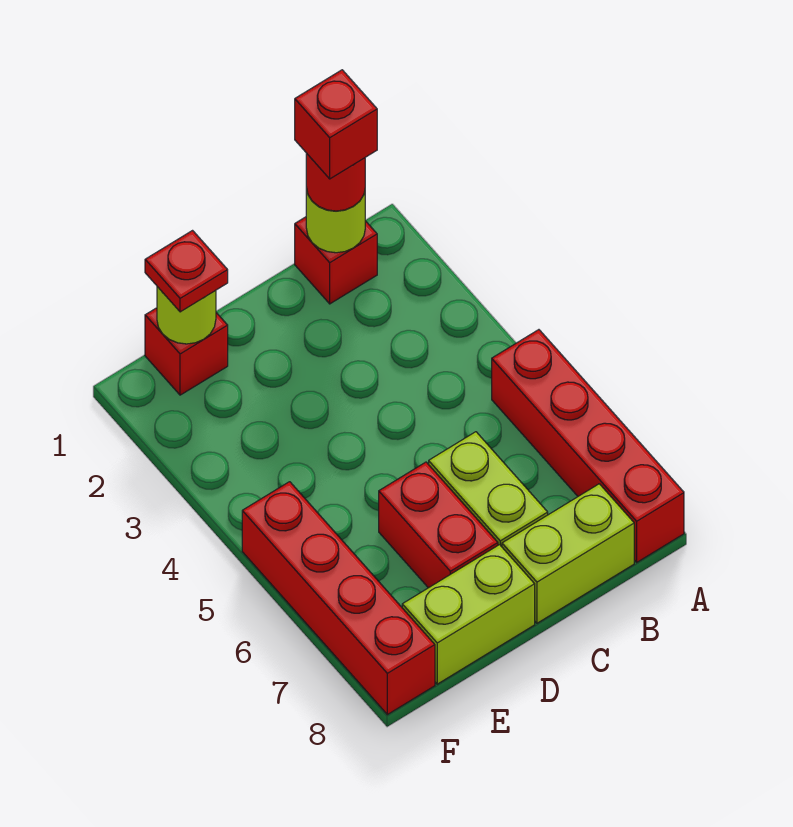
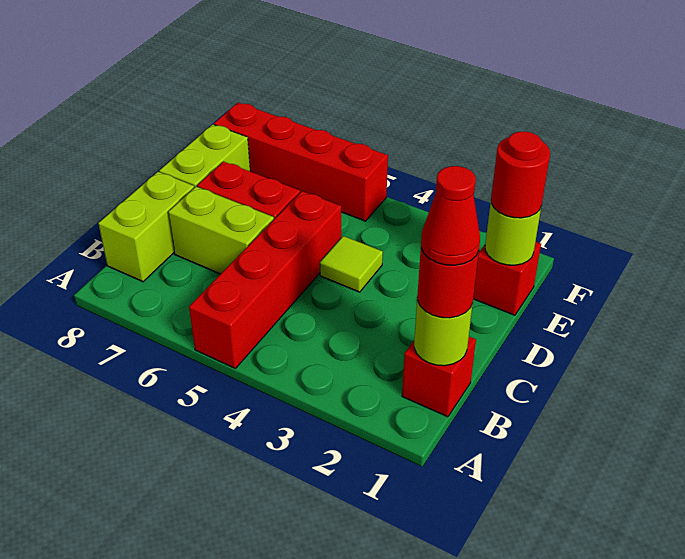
red 1x4 brick [492,330,684,562] -> red 1x4 brick turned to [189,191,341,368]
red 1x1 brick [295,70,377,179] -> red 1x1 cone [421,166,480,265]
none -> lime 1x1 tile [320,236,383,292]
red 1x1 plate [145,231,228,312] -> red 1x1 round brick [491,132,550,218]

